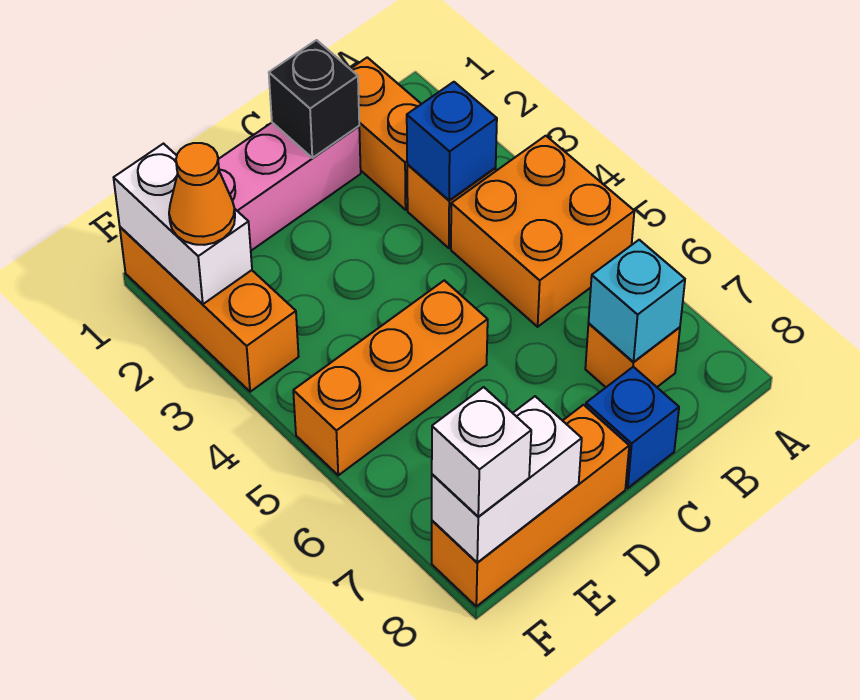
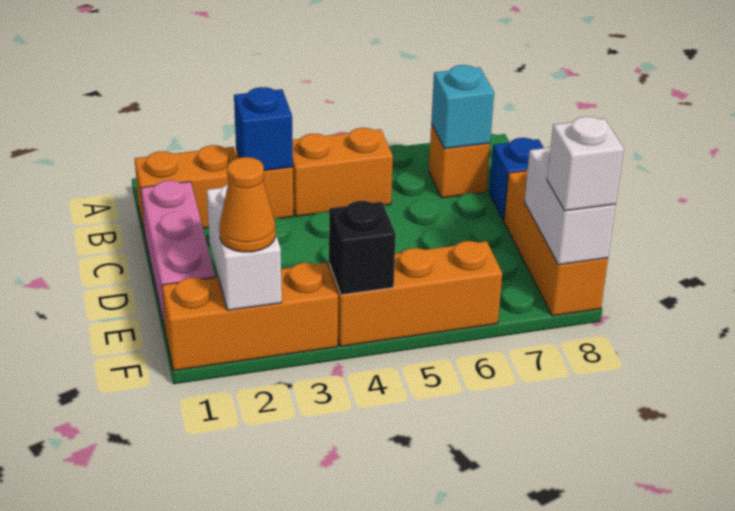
orange 2x2 brick [451,136,634,327] -> orange 1x2 brick [292,128,393,216]
black 1x1 brick [269,40,359,158] -> black 1x1 brick moved to [329,201,396,295]
orange 1x3 brick [293,280,488,475] -> orange 1x3 brick turned to [329,241,502,347]
white 1x2 brick [114,144,252,304] -> white 1x2 brick turned to [207,184,282,310]

